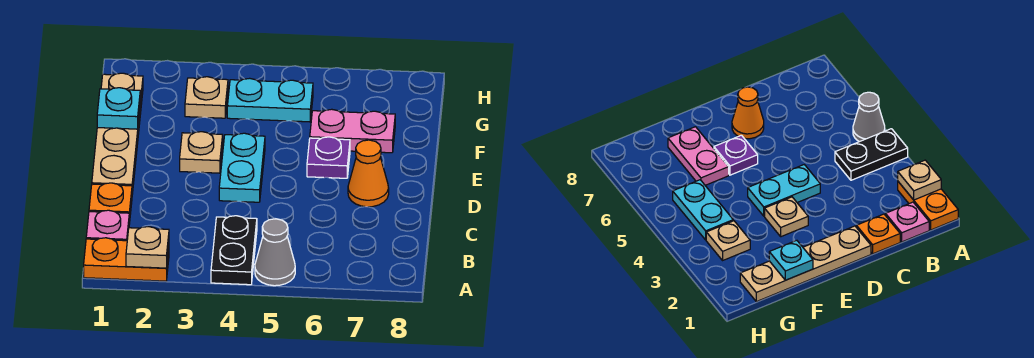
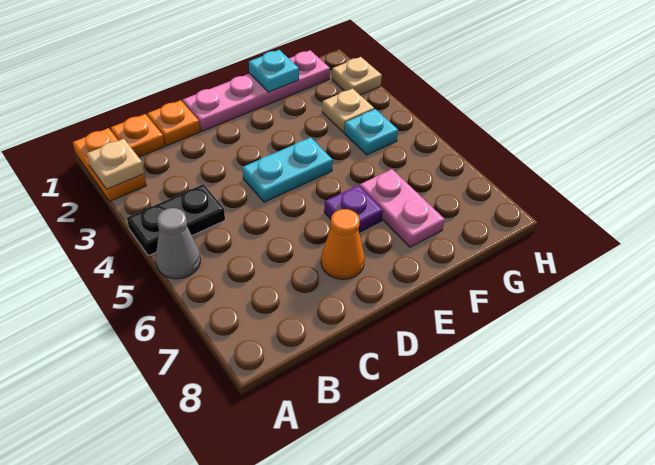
pink 1x1 plate [86,210,129,241] -> orange 1x1 plate [111,114,165,157]
tan 1x4 plate [92,73,143,194] -> pink 1x4 plate [183,50,330,131]
tan 1x1 plate [180,132,223,173] -> tan 1x1 plate moved to [332,57,382,95]
cyan 1x2 plate [227,78,313,122] -> cyan 1x1 plate [345,109,398,155]

